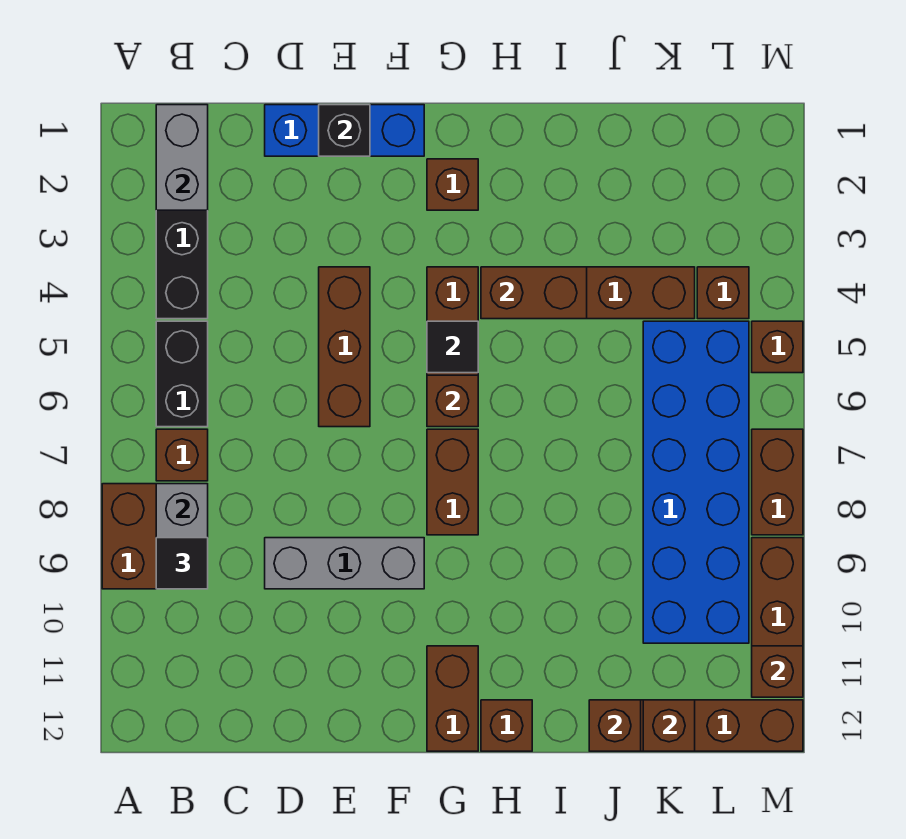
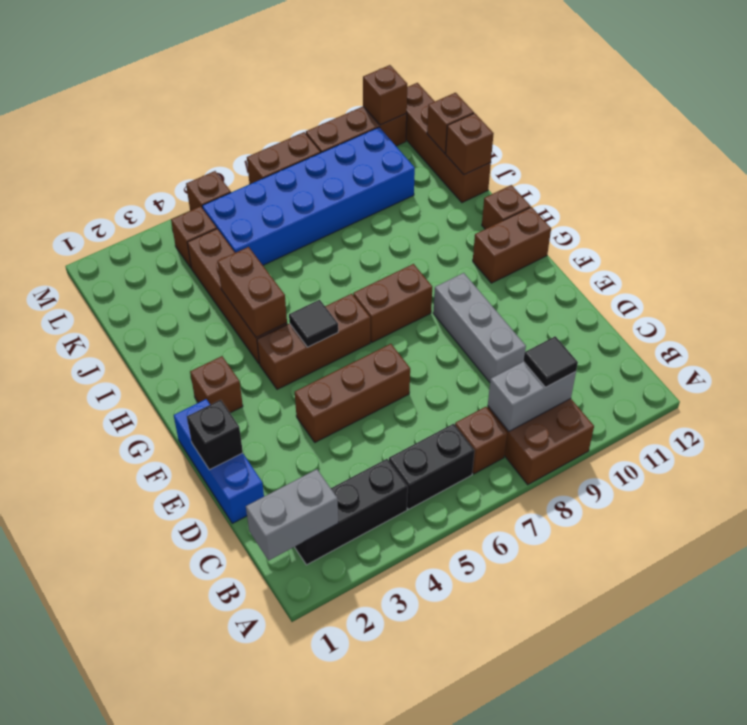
brown 1x1 brick [427,375,478,427] -> none

